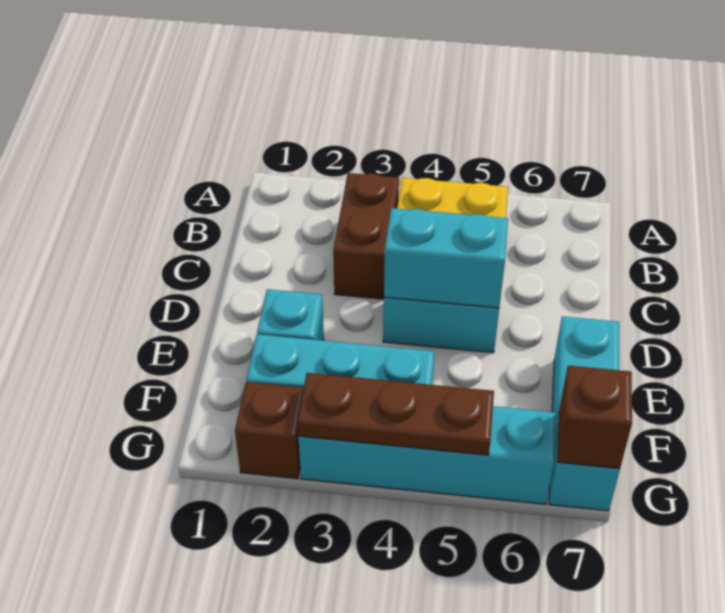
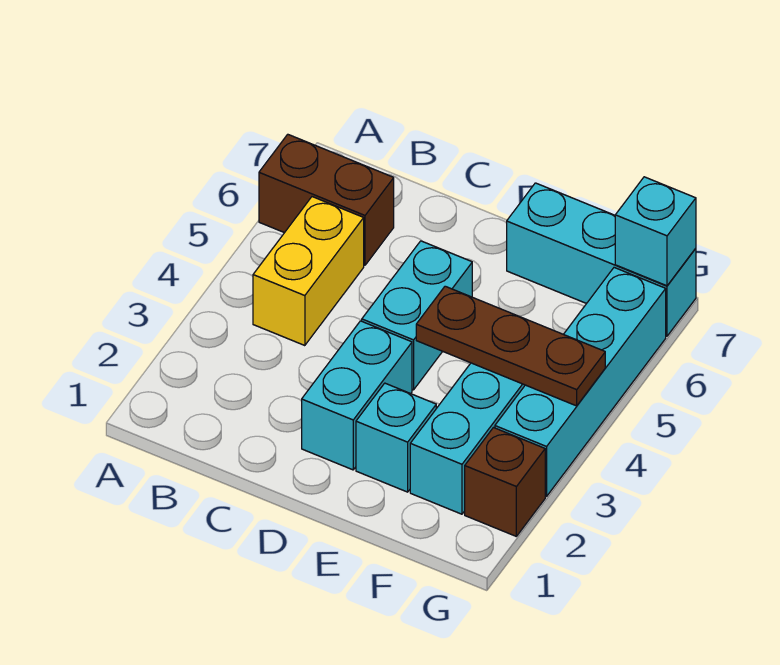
brown 1x2 brick [333,173,399,299] -> brown 1x2 brick moved to [259,134,394,265]
cyan 1x2 brick [384,208,508,308] -> cyan 1x2 brick moved to [302,321,412,470]
brown 1x3 plate [297,373,494,455] -> brown 1x3 plate turned to [416,286,605,406]
brown 1x1 brick [557,366,632,469] -> cyan 1x1 brick [615,177,696,286]

